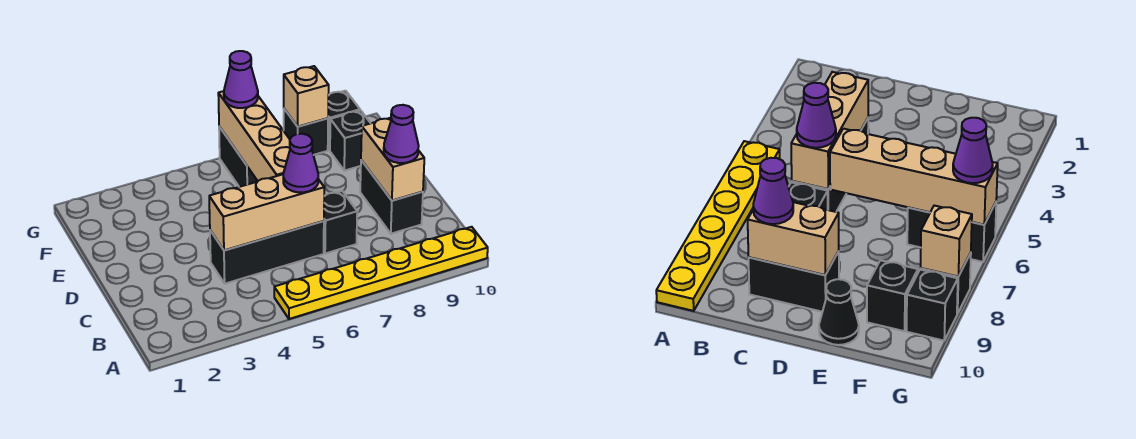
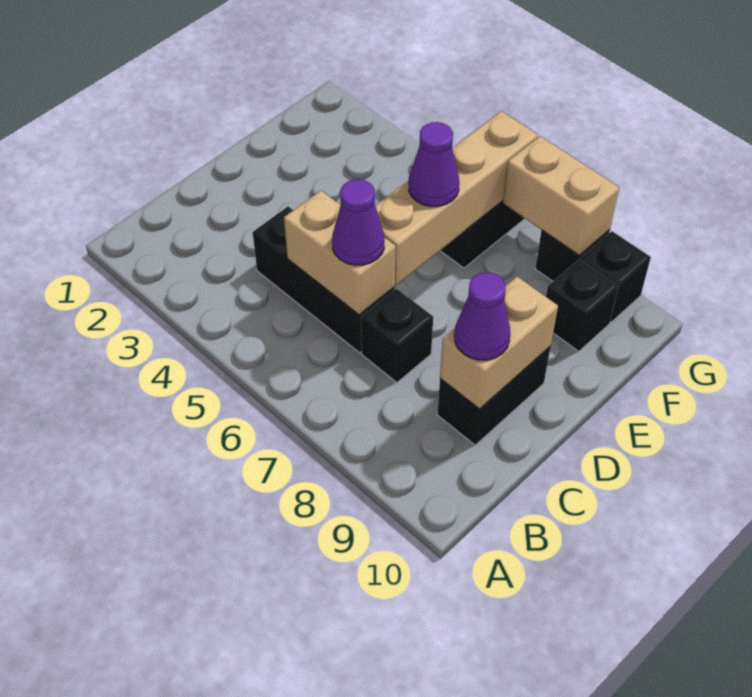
yellow 1x6 plate [274,227,488,319] -> none
tan 1x3 brick [209,174,324,250] -> tan 1x2 brick [284,191,396,315]
black 1x1 cone [819,279,859,345] -> none
purple 1x1 cone [224,51,258,108] -> purple 1x1 cone moved to [409,122,459,206]
tan 1x1 brick [284,66,329,127] -> tan 1x2 brick [503,136,619,256]

